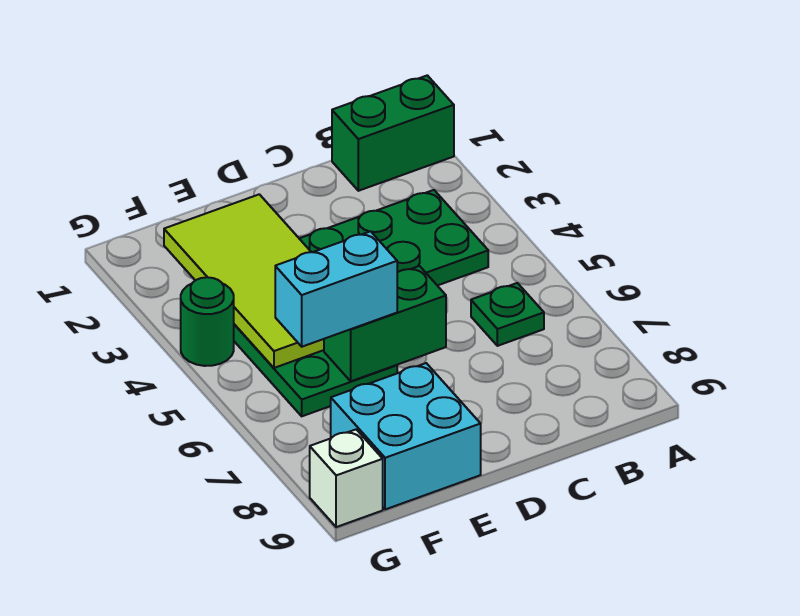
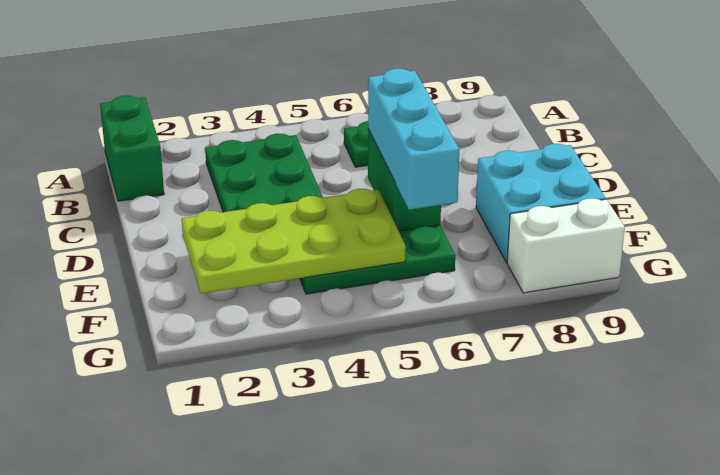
lime 2x4 tile [164,194,324,368] -> lime 2x4 plate [182,189,406,294]
cyan 1x2 brick [275,231,397,347] -> cyan 1x3 brick [368,69,460,210]
green 1x1 round brick [181,277,234,366] -> none
white 1x1 brick [310,430,383,527] -> white 1x2 brick [507,198,625,293]

